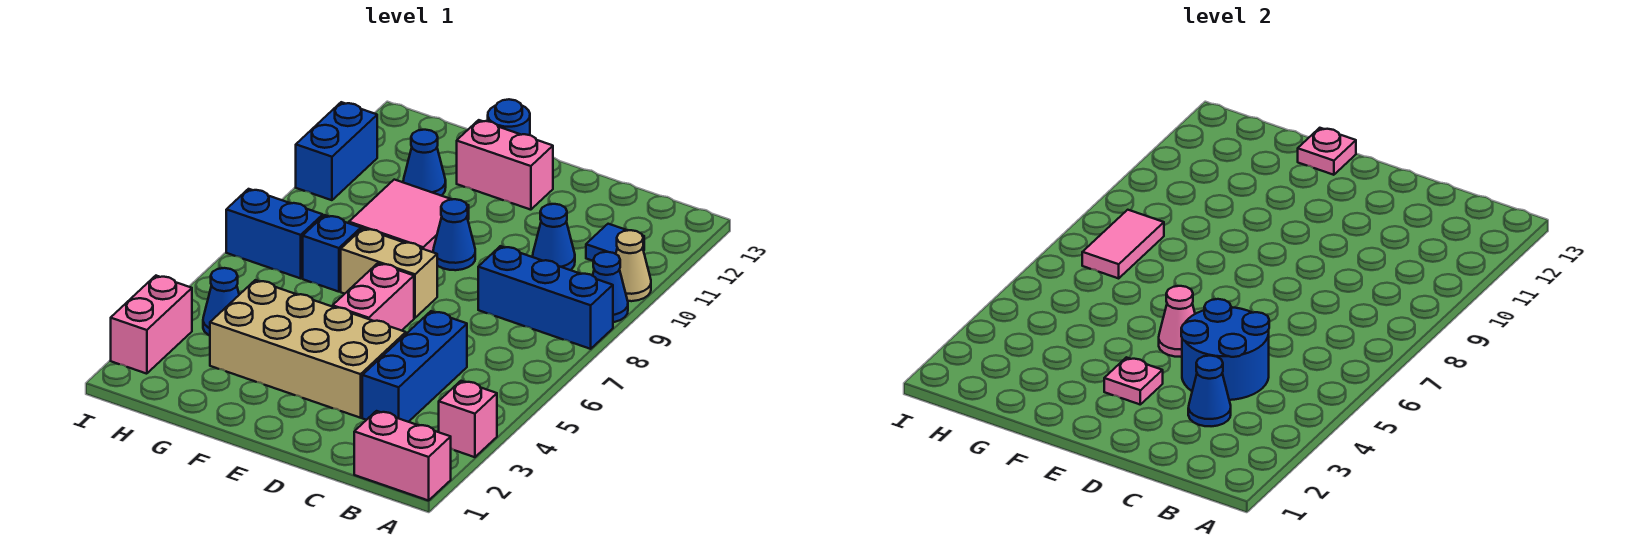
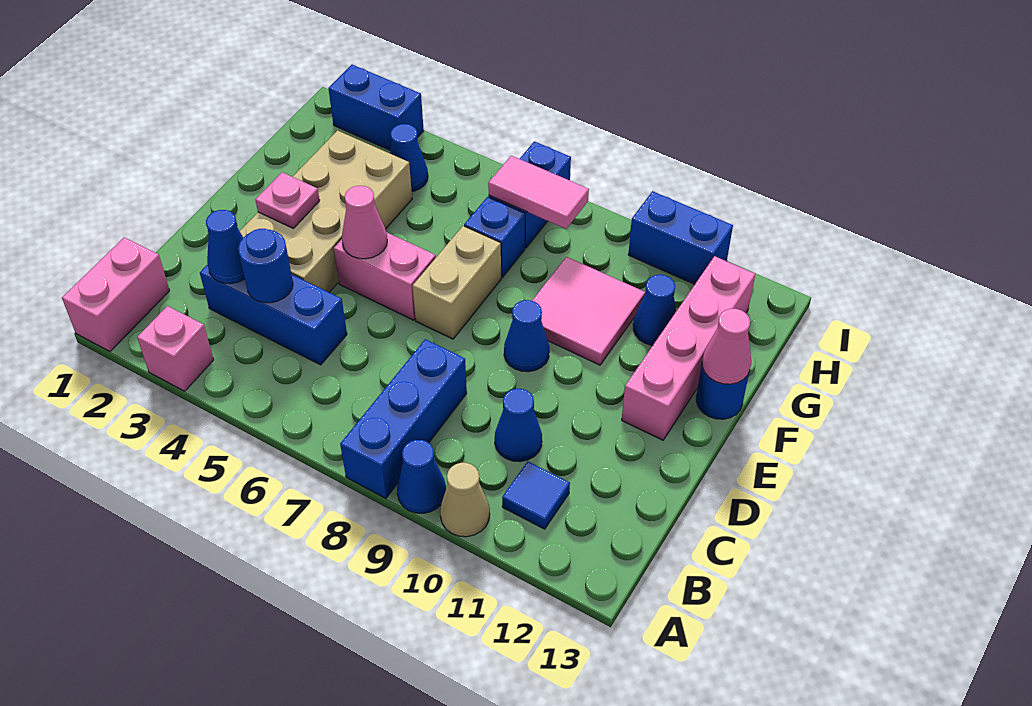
blue 2x2 round brick [1181,299,1269,400] -> blue 1x1 round brick [238,229,293,303]
pink 1x2 brick [457,120,553,210] -> pink 1x4 brick [622,256,755,440]
pink 1x1 plate [1298,128,1356,175] -> pink 1x1 cone [702,309,751,384]
pink 1x2 brick [111,276,192,374] -> blue 1x2 brick [328,65,424,150]

